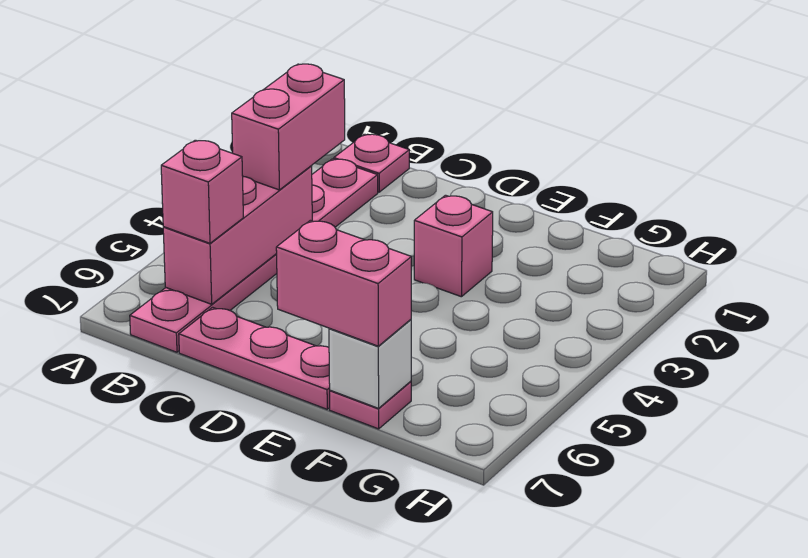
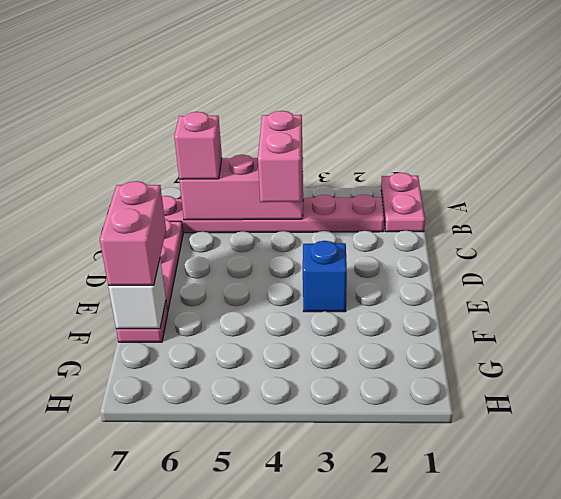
pink 1x1 plate [334,134,409,192] -> pink 1x2 plate [381,173,425,232]
pink 1x2 brick [232,64,345,190] -> pink 1x2 brick turned to [258,111,303,202]
pink 1x1 brick [414,195,493,297] -> blue 1x1 brick [303,241,347,312]

